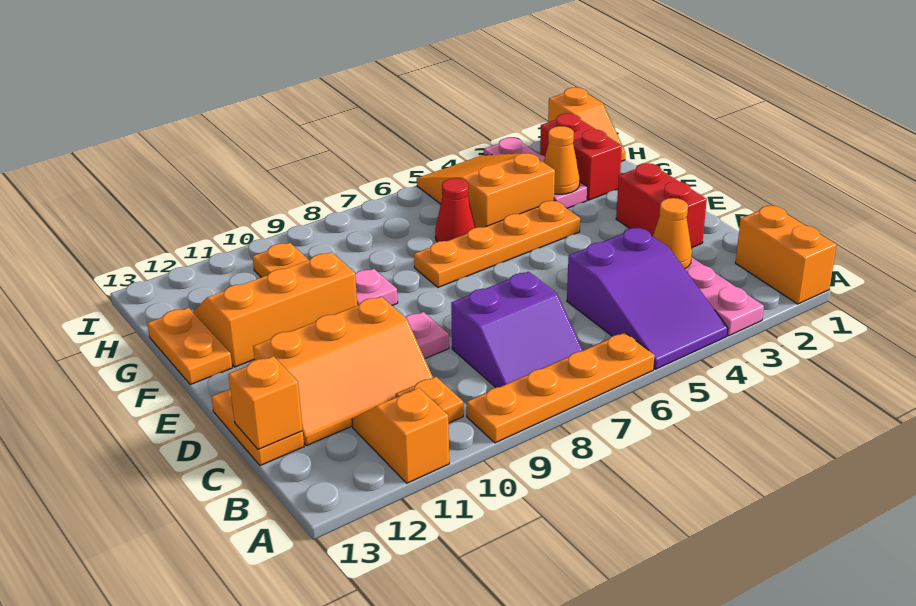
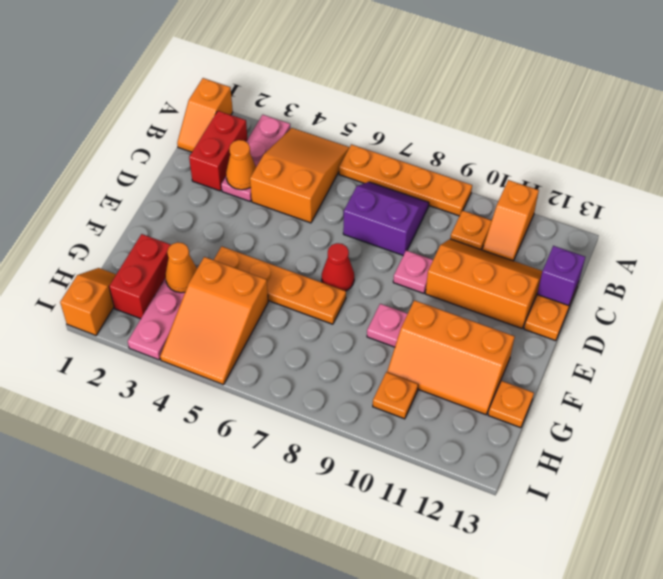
orange 1x2 brick [736,206,837,304] -> orange 1x2 slope [177,78,233,152]
purple 2x3 slope [567,227,728,369] -> orange 2x3 slope [250,128,350,223]
orange 1x1 brick [228,356,303,449] -> purple 1x1 brick [537,246,585,306]
red 1x2 brick [616,163,707,248] -> red 1x2 brick moved to [189,111,248,191]
orange 1x2 plate [147,308,232,385] -> orange 1x1 plate [488,381,534,428]
red 1x1 cone [435,178,476,242] -> red 1x1 cone moved to [322,243,354,291]

